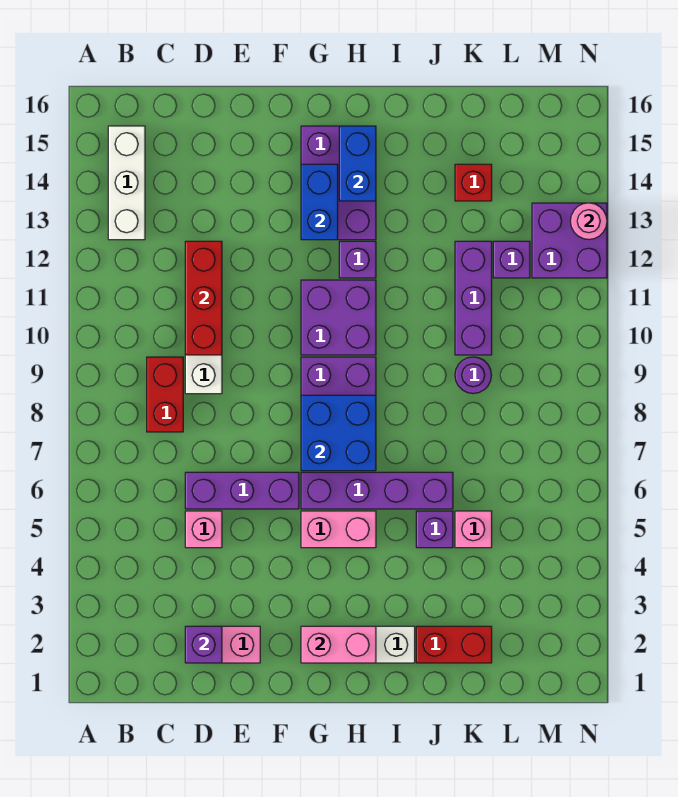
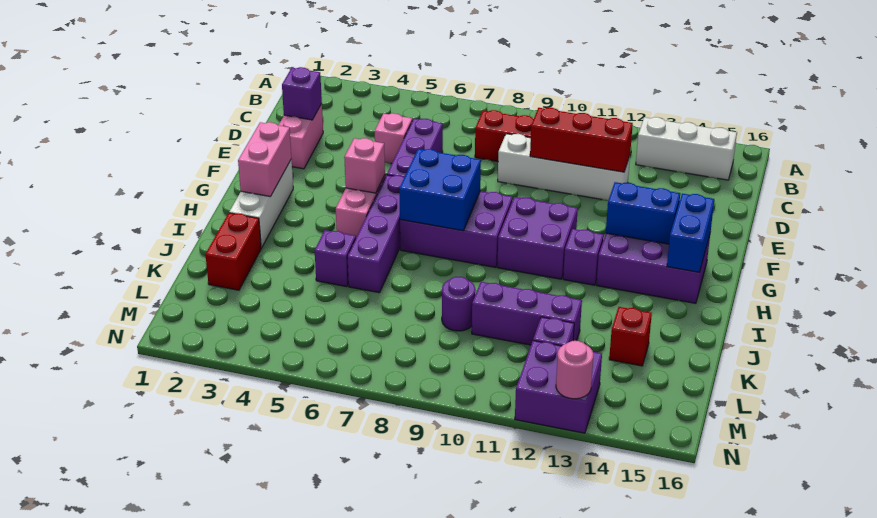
blue 1x2 brick [339,126,376,201] -> blue 1x2 brick turned to [667,194,714,272]
pink 1x1 brick [455,511,492,548] -> pink 1x1 brick moved to [344,138,385,193]

